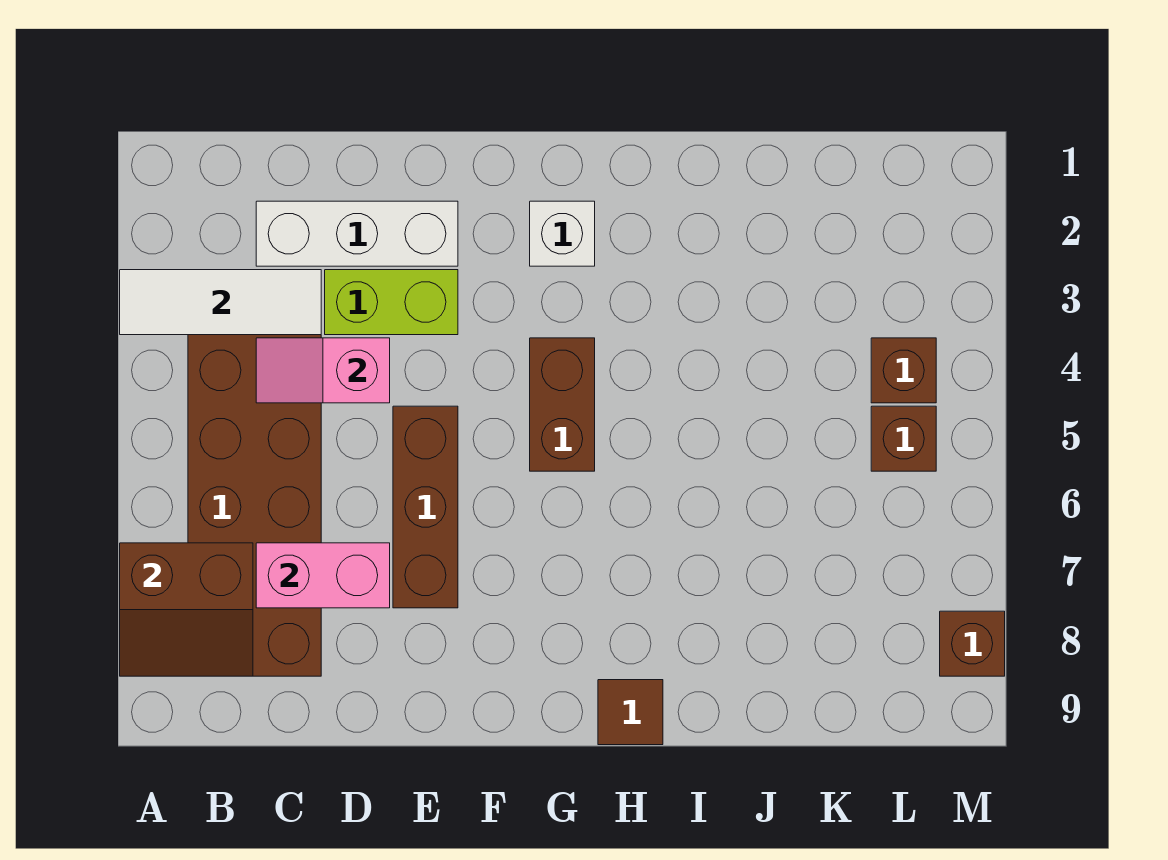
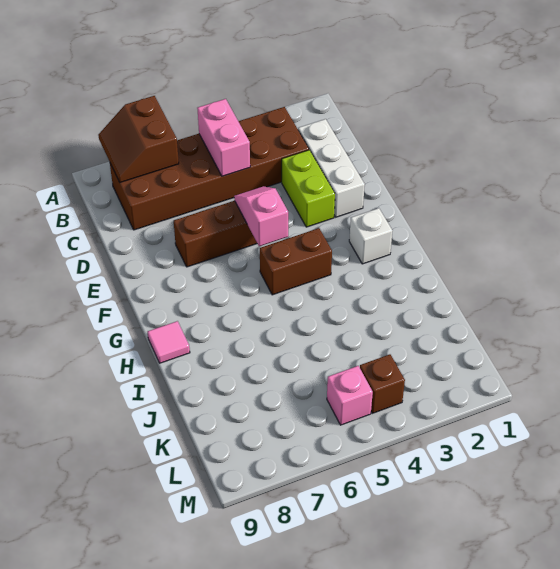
white 1x3 tile [120,270,321,335] -> none
pink 1x2 slope [256,338,390,403] -> pink 1x2 slope moved to [234,186,288,246]
pink 1x2 brick [256,543,390,608] -> pink 1x2 brick moved to [197,99,250,176]
brown 1x1 tile [598,680,663,745] -> pink 1x1 tile [148,321,190,363]
brown 1x1 brick [871,406,936,471] -> pink 1x1 brick [327,366,373,425]
brown 1x1 brick [940,611,1005,676] -> none

